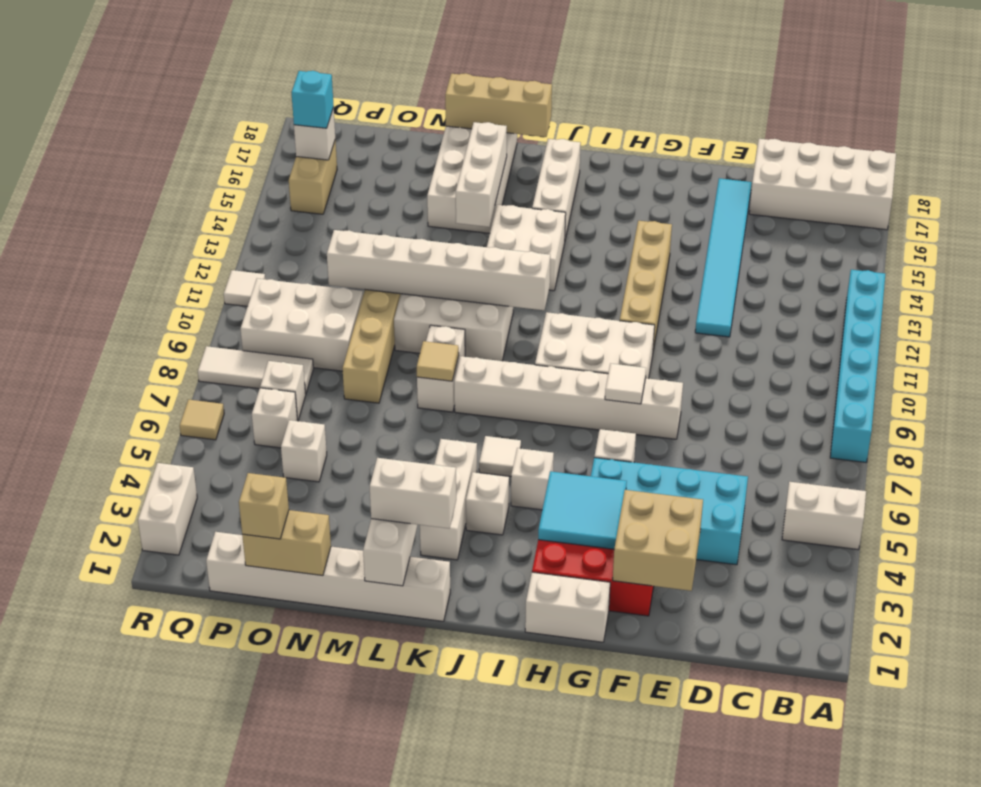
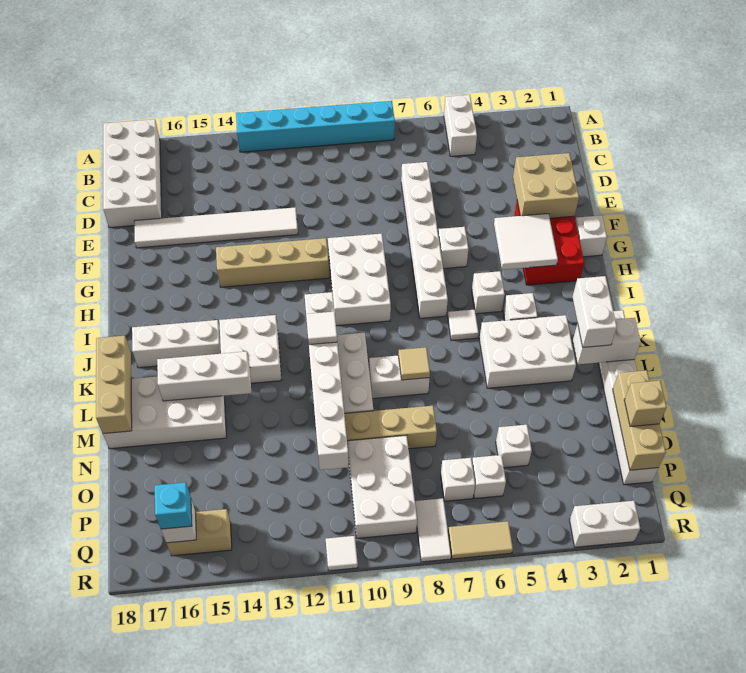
cyan 2x4 brick [591,458,748,565] -> none
cyan 1x6 tile [695,178,752,337] -> white 1x6 tile [134,208,298,248]
white 1x6 brick [454,356,683,439] -> white 1x6 brick moved to [401,162,448,318]
white 1x2 brick [525,572,610,642] -> white 1x1 brick [575,215,607,257]
cyan 2x2 tile [538,471,627,549] -> white 2x2 tile [494,214,558,270]
white 1x1 tile [605,364,646,404] -> white 1x1 tile moved to [306,312,337,345]
white 1x3 brick [420,439,477,560] -> white 2x3 brick [479,315,576,388]
tan 1x2 brick [242,510,331,576] -> tan 1x3 brick [613,370,666,470]
white 1x3 tile [198,346,313,394] -> white 1x2 tile [415,498,451,562]
tan 1x1 tile [180,400,224,440] -> tan 1x2 tile [448,521,513,559]

